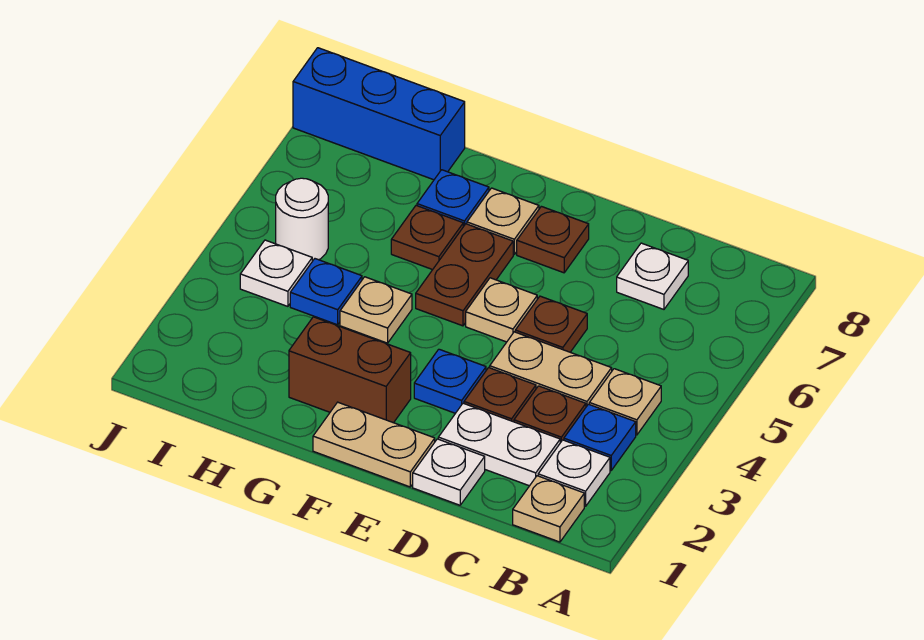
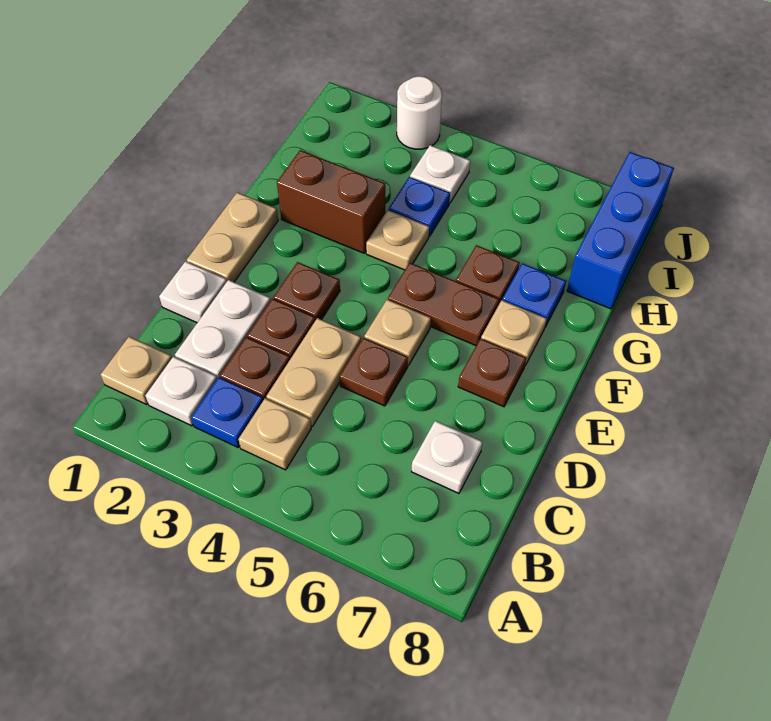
blue 1x1 plate [414,349,486,413] -> brown 1x1 plate [274,262,340,320]
brown 1x2 brick [289,317,411,423] -> brown 1x2 brick turned to [277,150,385,253]
white 1x1 round brick [276,178,328,261] -> white 1x1 round brick moved to [397,76,442,149]

